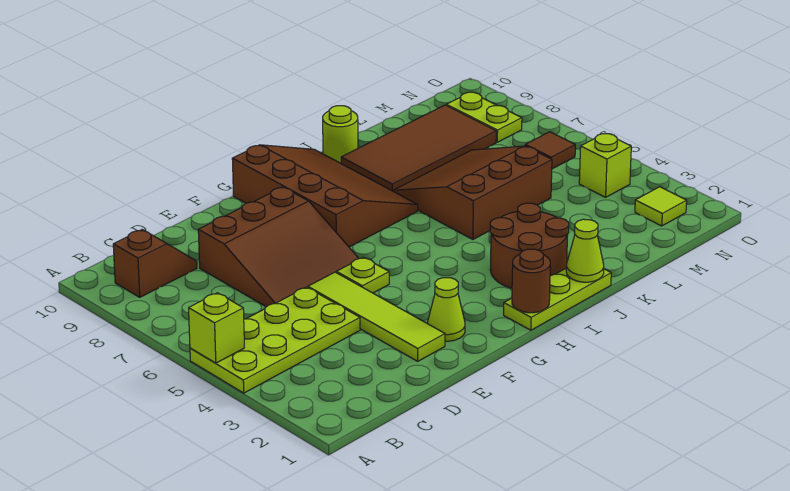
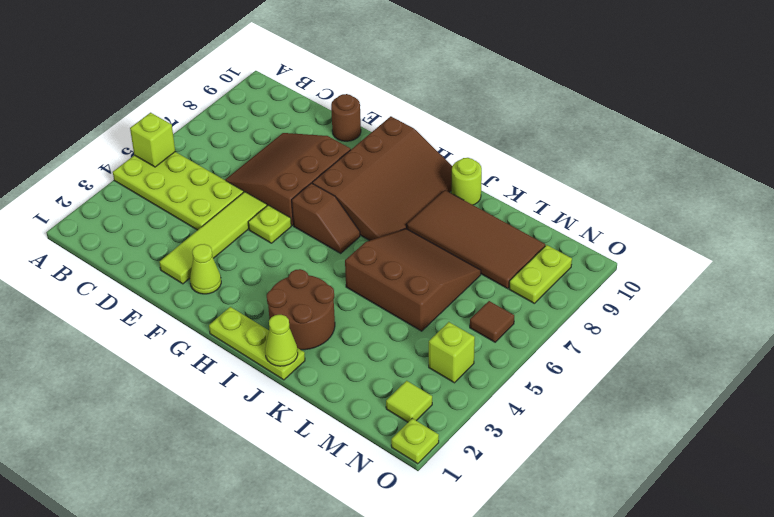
brown 1x2 slope [113,230,197,297] -> brown 1x2 slope moved to [292,183,360,253]
brown 3x3 slope [198,187,359,307] -> brown 3x3 slope turned to [225,133,351,225]
brown 1x1 round brick [512,249,550,313] -> brown 1x1 round brick moved to [331,94,361,141]
none -> lime 1x1 plate [391,418,439,464]

